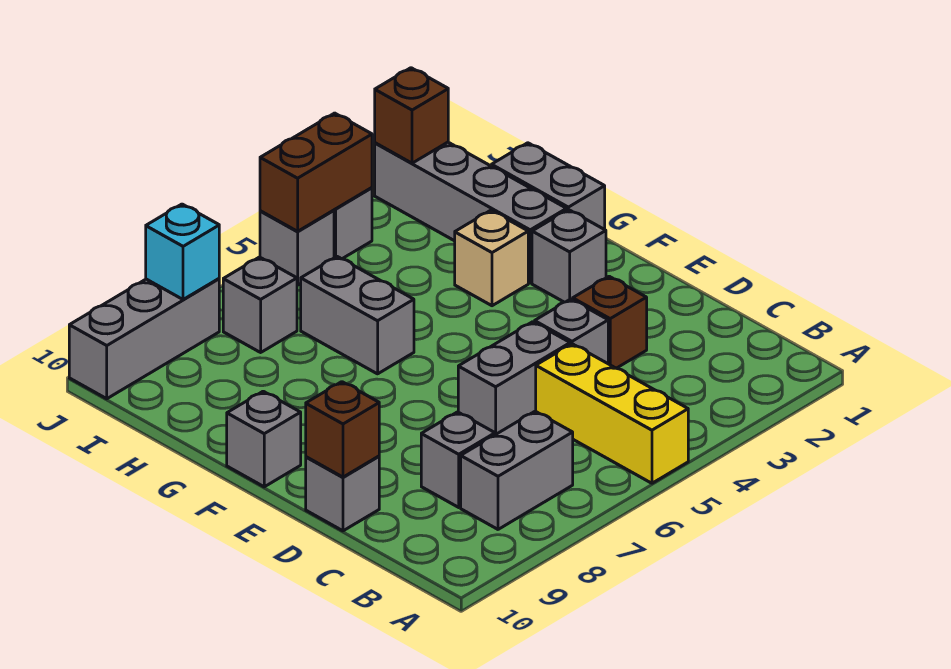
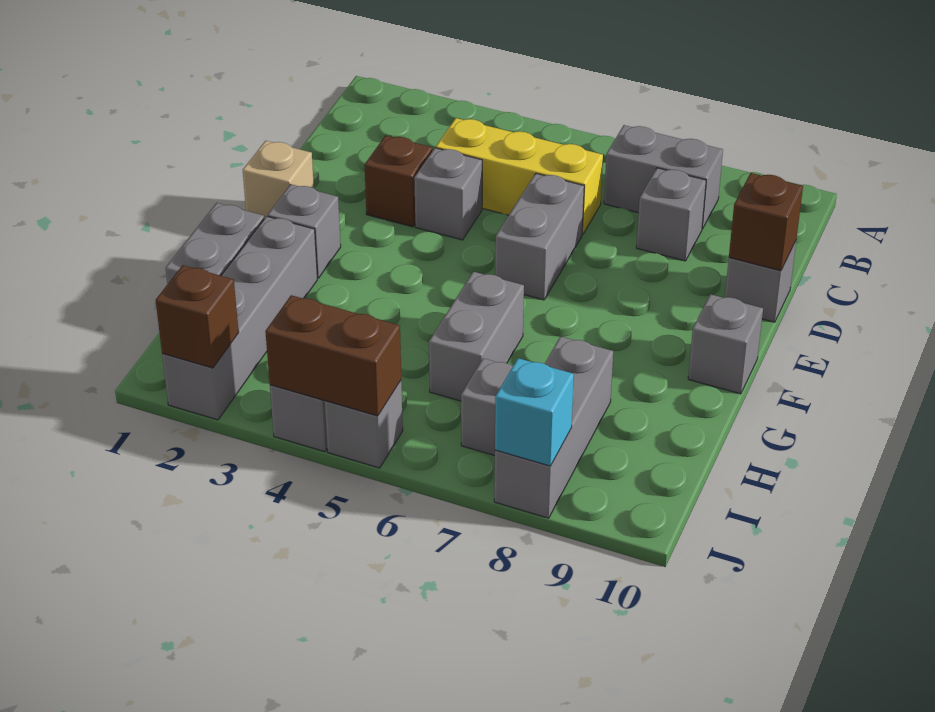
yellow 1x3 brick [536,344,688,483] -> yellow 1x3 brick turned to [436,118,603,234]
grey 1x2 brick [458,322,570,435] -> grey 1x2 brick turned to [495,173,584,300]
tan 1x1 brick [455,210,528,306] -> tan 1x1 brick moved to [243,141,314,219]
grey 1x3 brick [69,279,219,399] -> grey 1x3 brick turned to [494,337,613,518]

